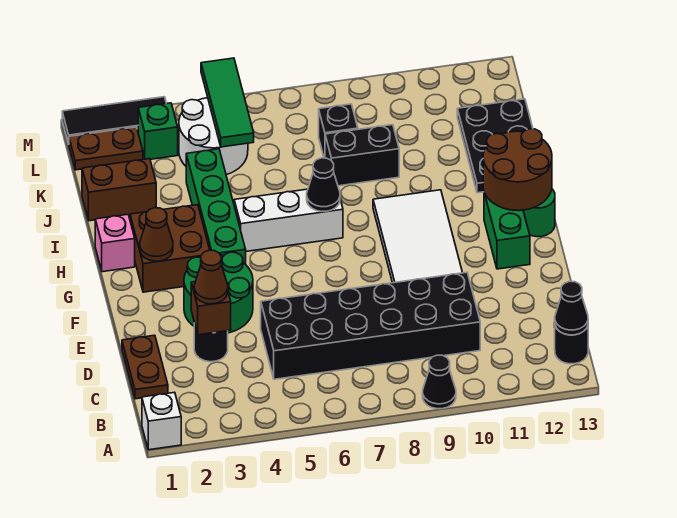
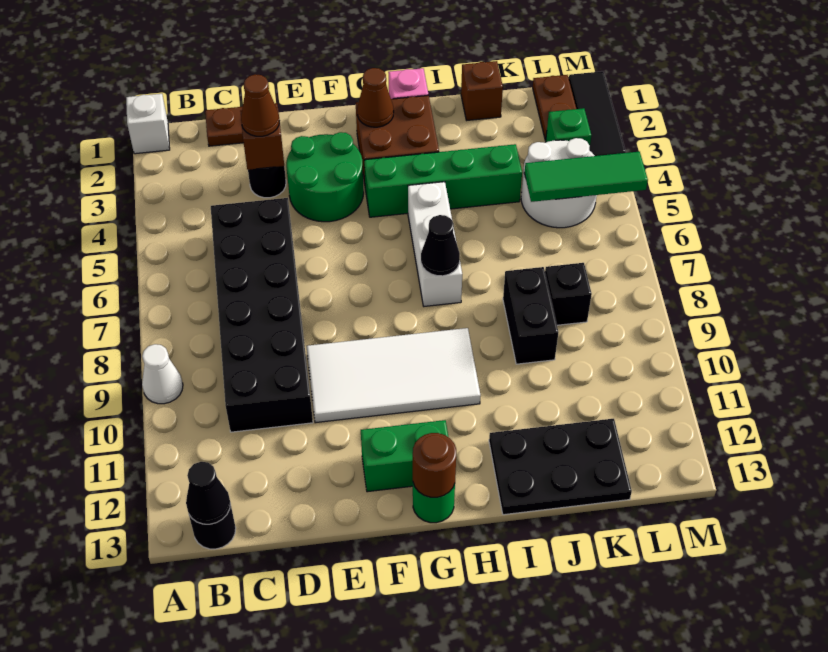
black 1x1 cone [423,355,456,409] -> white 1x1 cone [142,344,183,404]
brown 2x2 round brick [483,129,552,211] -> brown 1x1 round brick [413,433,456,497]
brown 1x2 brick [82,159,156,221] -> brown 1x1 brick [461,61,503,120]

